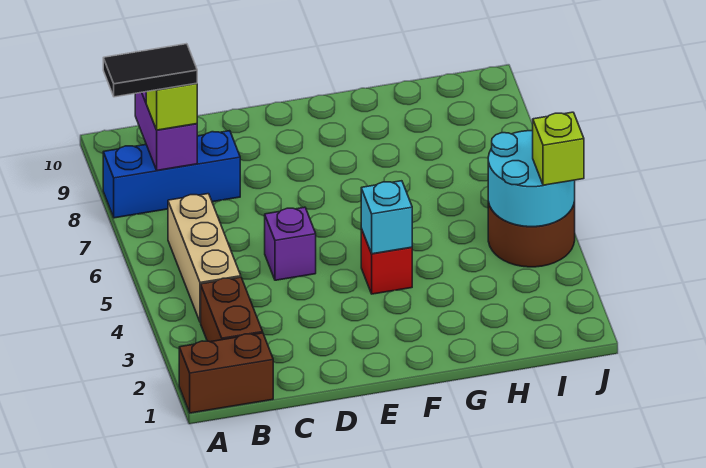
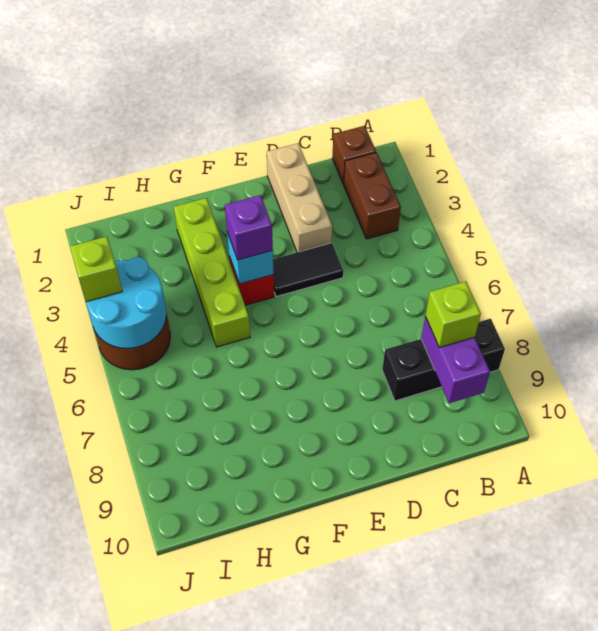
brown 1x2 brick [179,333,273,413] -> brown 1x1 brick [332,126,376,184]
blue 1x3 brick [103,131,240,218] -> black 1x3 brick [382,319,505,401]
black 1x2 tile [103,44,197,97] -> black 1x2 tile moved to [273,243,343,297]
tan 1x3 brick [168,194,241,322] -> tan 1x3 brick moved to [267,143,332,252]
purple 1x1 brick [265,207,316,280] -> purple 1x1 brick moved to [225,195,273,260]
none -> lime 1x4 brick [174,198,250,347]

